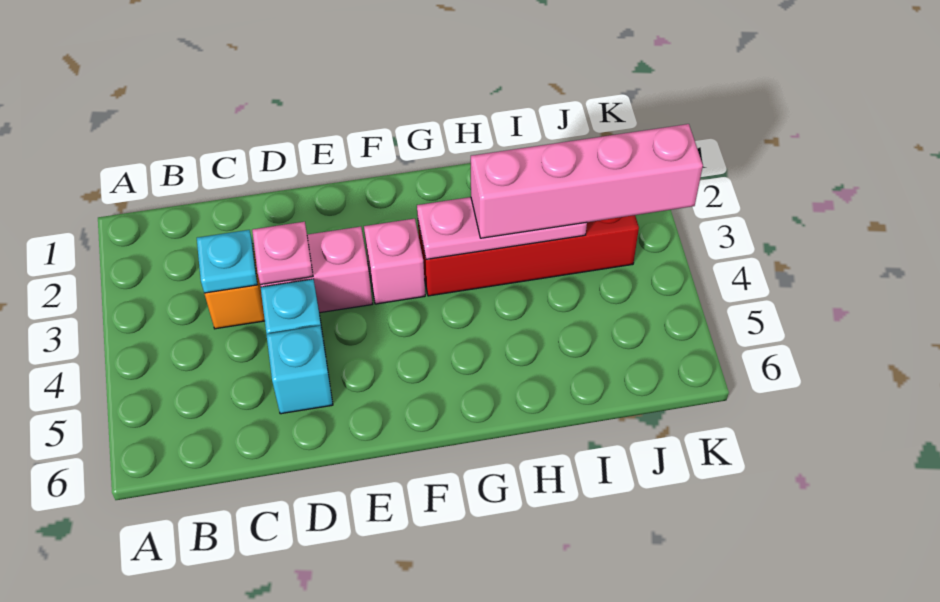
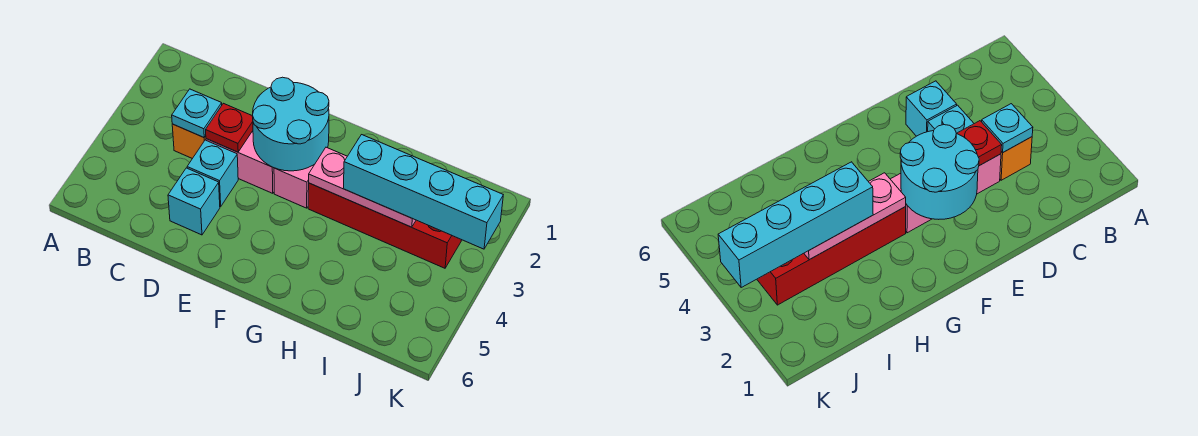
pink 1x1 plate [252,222,313,285] -> red 1x1 plate [206,103,253,152]
none -> cyan 2x2 round brick [252,77,329,171]
pink 1x4 brick [471,124,703,238] -> cyan 1x4 brick [343,135,503,249]

